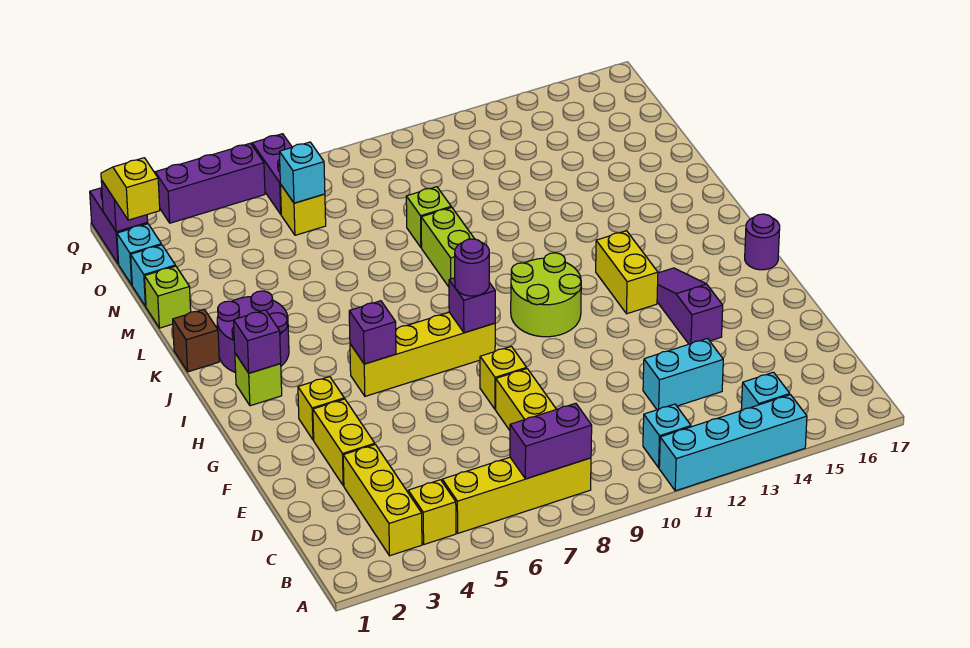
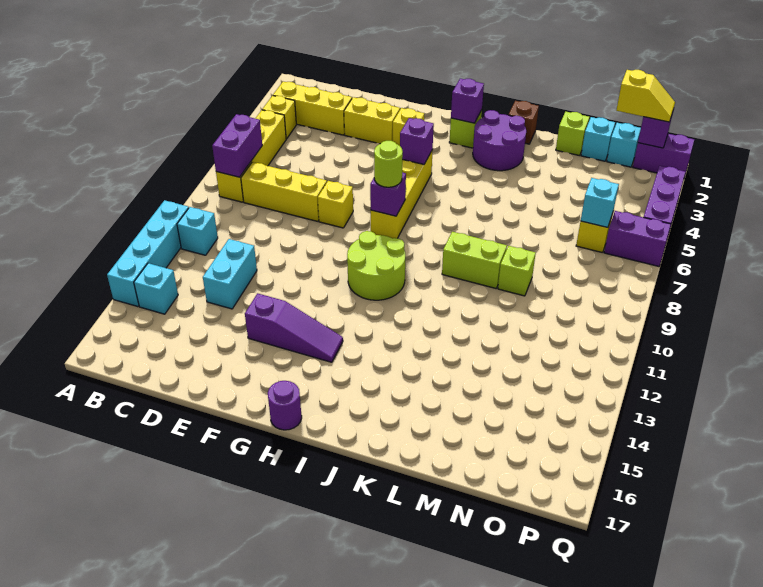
purple 1x1 round brick [455,239,489,296] -> lime 1x1 round brick [374,141,403,187]
yellow 1x2 brick [596,231,658,314] -> none

